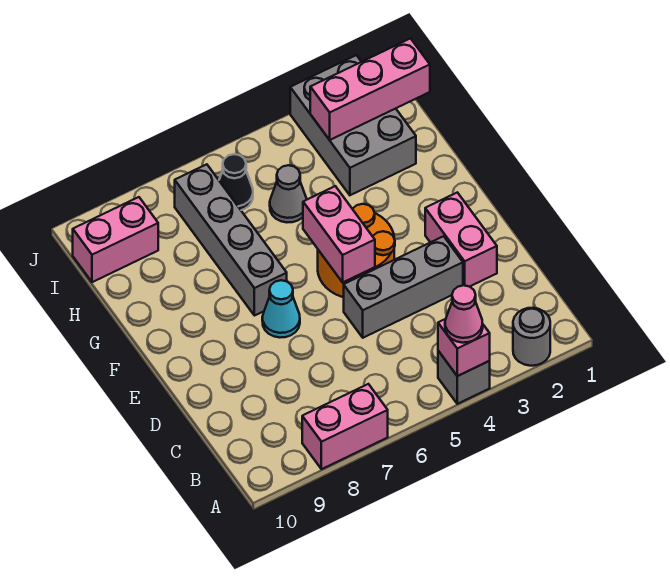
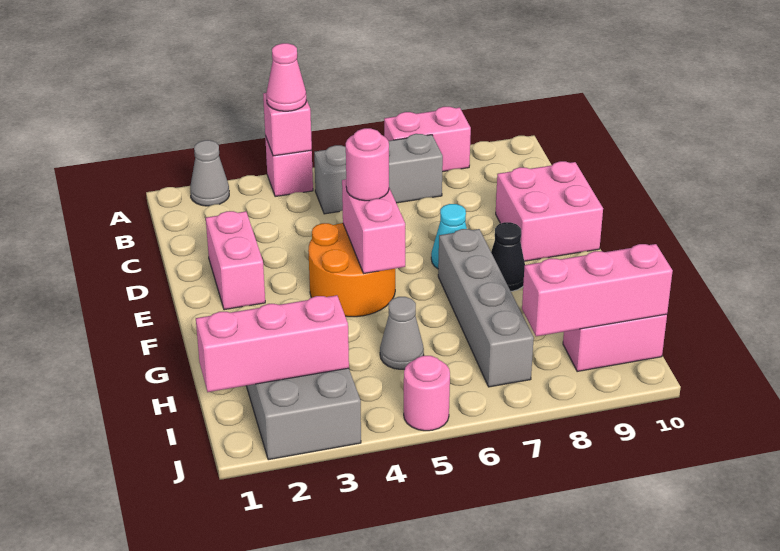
grey 1x1 round brick [513,308,550,366] -> grey 1x1 cone [190,140,229,206]
grey 1x1 brick [438,351,490,404] -> pink 1x1 brick [265,136,313,197]
grey 1x3 brick [344,236,463,338] -> grey 1x3 brick moved to [314,134,443,214]
none -> pink 2x2 brick [496,161,603,261]
none -> pink 1x1 round brick [346,128,389,201]
black 1x1 cone [219,154,253,210] -> black 1x1 cone moved to [491,222,525,291]
none -> pink 1x3 brick [522,244,673,336]
none -> pink 1x1 round brick [404,356,450,431]

